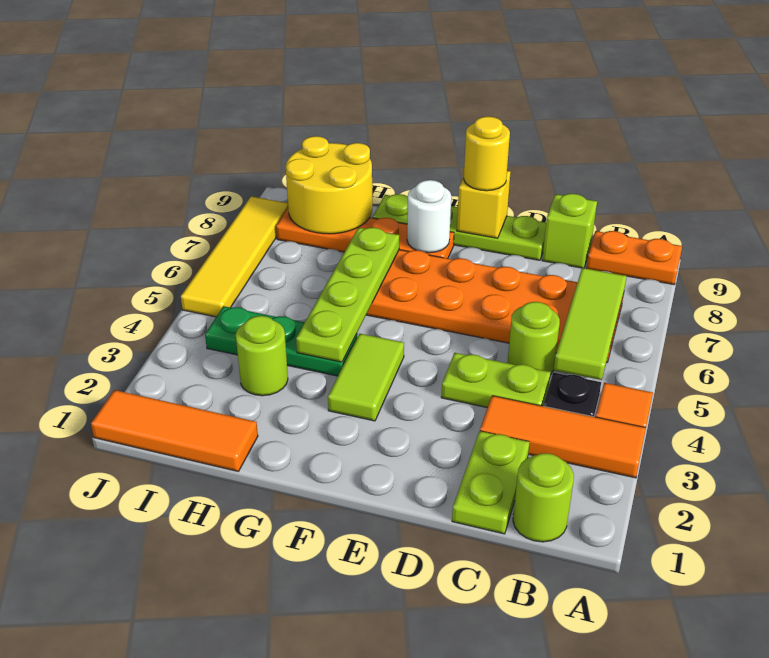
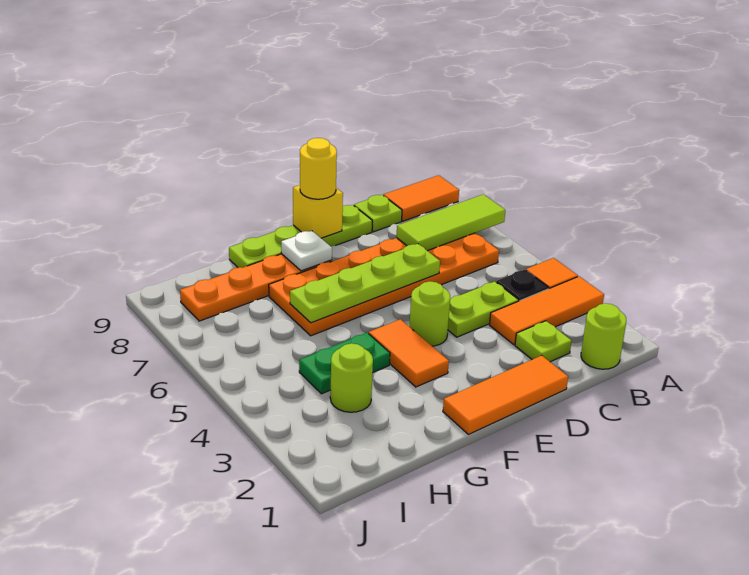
orange 1x2 plate [586,231,682,285] -> orange 1x2 tile [384,175,459,221]
lime 1x3 tile [554,268,627,380] -> lime 1x3 tile turned to [396,194,505,251]
lime 1x2 plate [452,431,530,534] -> lime 1x1 plate [515,321,572,362]
lime 1x1 round brick [508,302,560,375] -> lime 1x1 round brick moved to [409,281,450,346]
lime 1x1 brick [542,194,597,268] -> lime 1x1 plate [354,195,402,232]
lime 1x2 tile [328,334,404,421] -> orange 1x2 tile [369,319,449,387]
white 1x1 round brick [407,180,451,253] -> white 1x1 plate [281,231,332,271]
green 1x3 plate [205,306,357,376] -> green 1x2 plate [299,333,390,394]
lime 1x4 plate [296,228,399,362] -> lime 1x4 plate turned to [290,244,440,323]
orange 1x3 tile [91,390,258,472] -> orange 1x3 tile moved to [443,355,568,434]
yellow 2x2 round brick [286,136,372,234] -> none
yellow 1x4 tile [181,196,288,317] -> none

